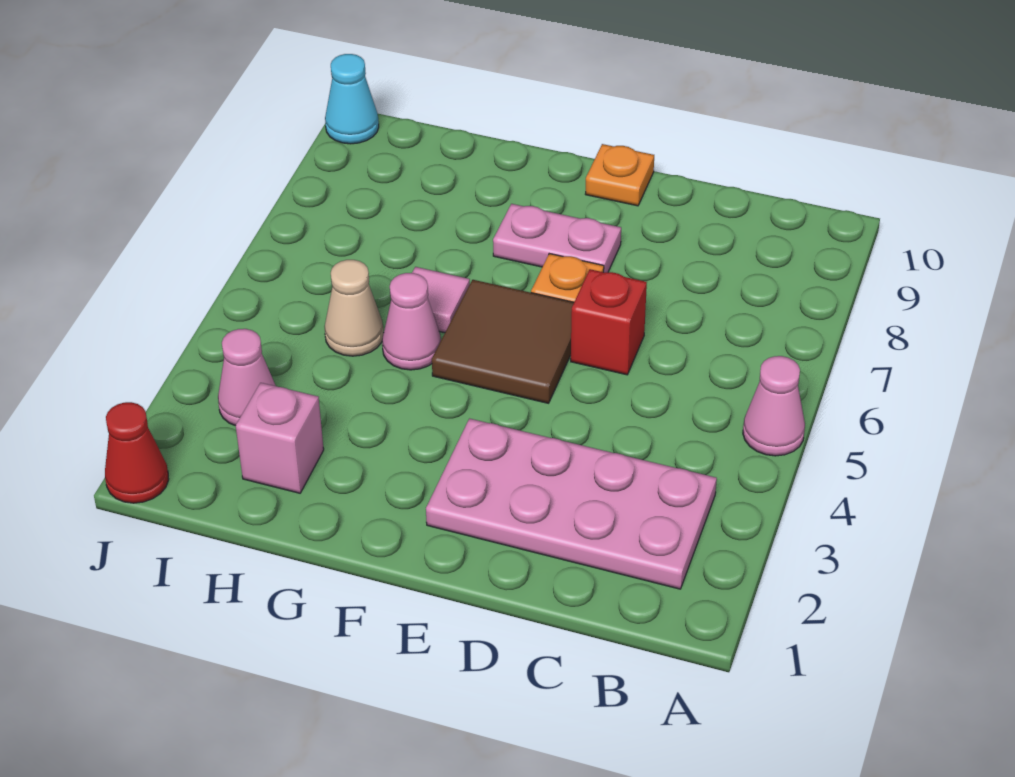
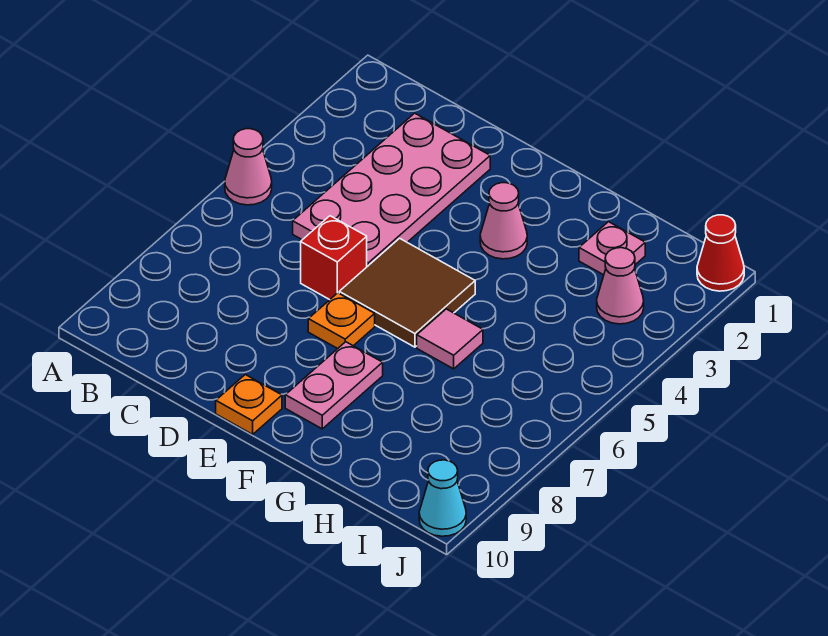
pink 2x4 plate [426,419,717,589] -> pink 2x4 plate turned to [293,113,490,267]
pink 1x2 plate [493,204,621,272] -> pink 1x2 plate turned to [285,342,383,429]
pink 1x1 cone [382,273,441,370] -> pink 1x1 cone moved to [480,183,527,259]
pink 1x1 brick [236,383,324,493] -> pink 1x1 plate [579,222,645,275]
tan 1x1 cone [325,260,384,356] -> none

